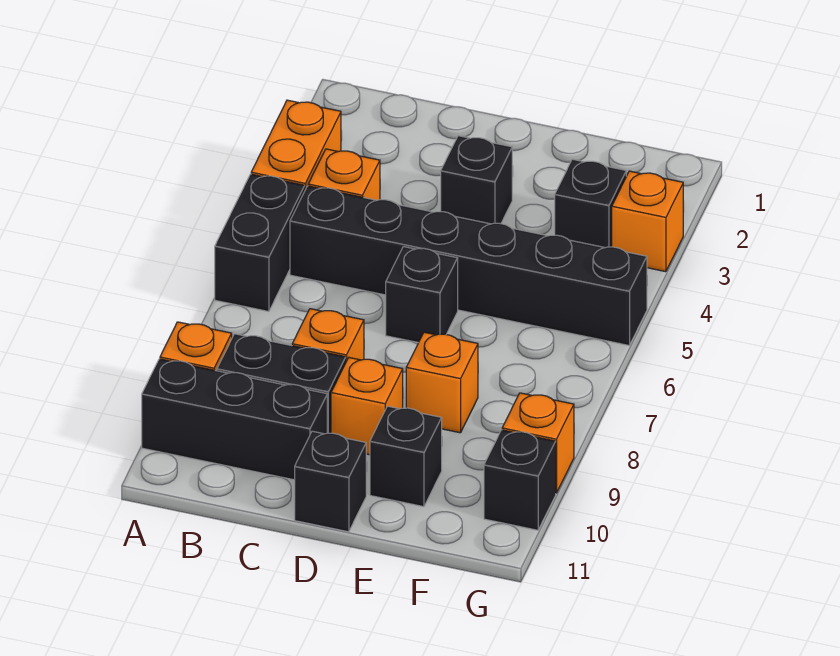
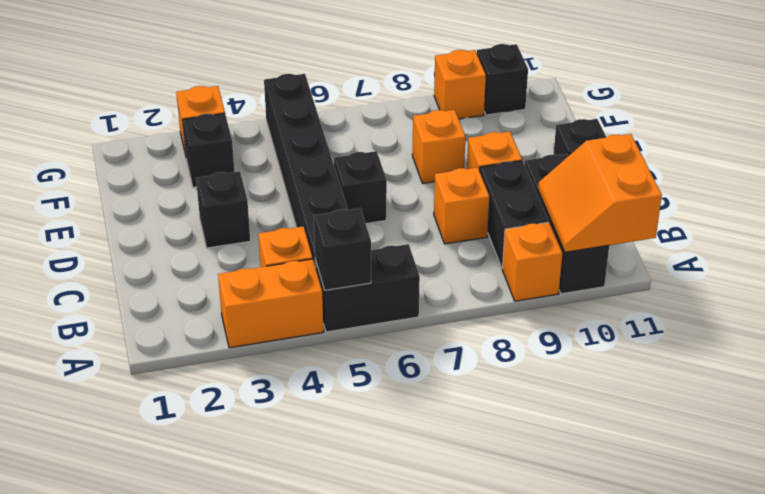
none -> orange 2x2 slope [538,134,662,252]
black 1x1 brick [370,406,442,507] -> black 1x1 brick moved to [314,208,371,290]

